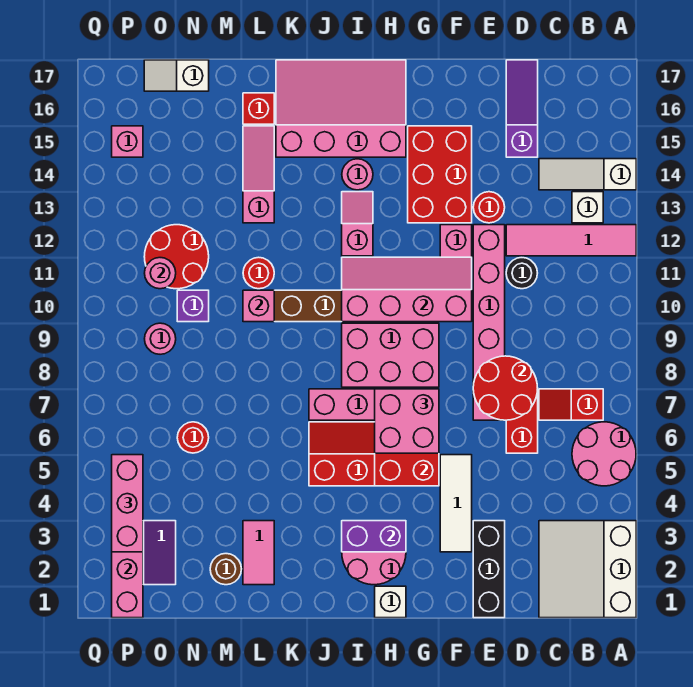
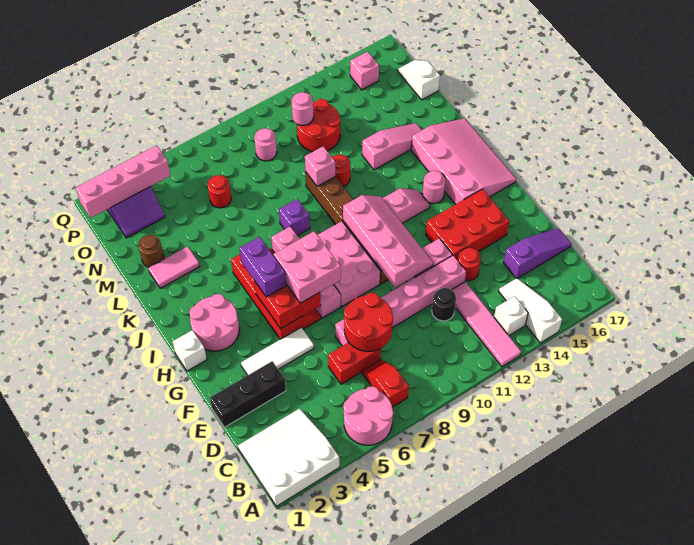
purple 1x2 brick [342,521,406,552] -> purple 1x2 brick moved to [240,237,286,297]
red 1x1 brick [243,93,274,124] -> none
purple 1x1 brick [177,290,209,322] -> purple 1x1 brick moved to [279,199,310,236]
pink 1x3 brick [112,455,143,552] -> none

